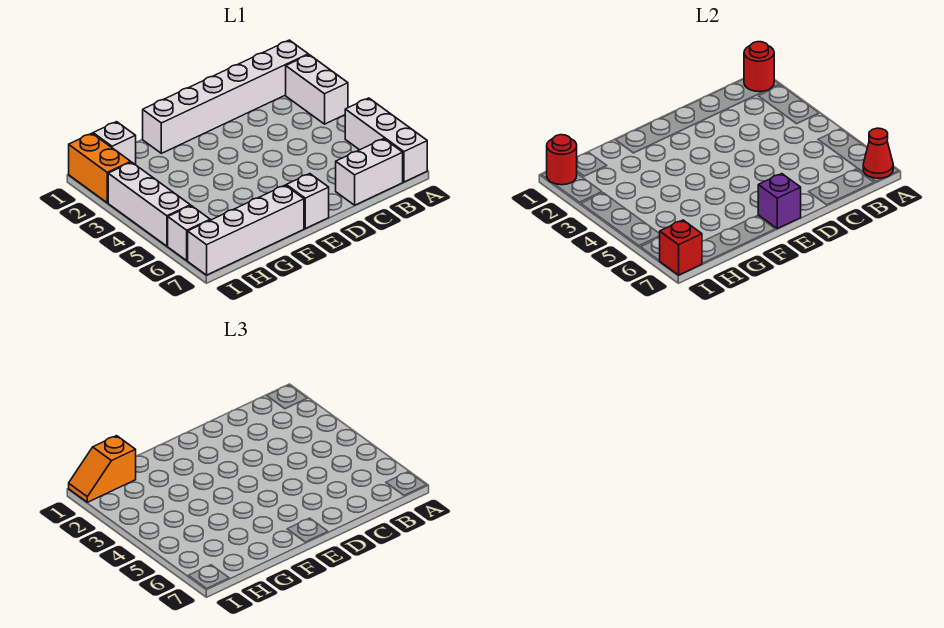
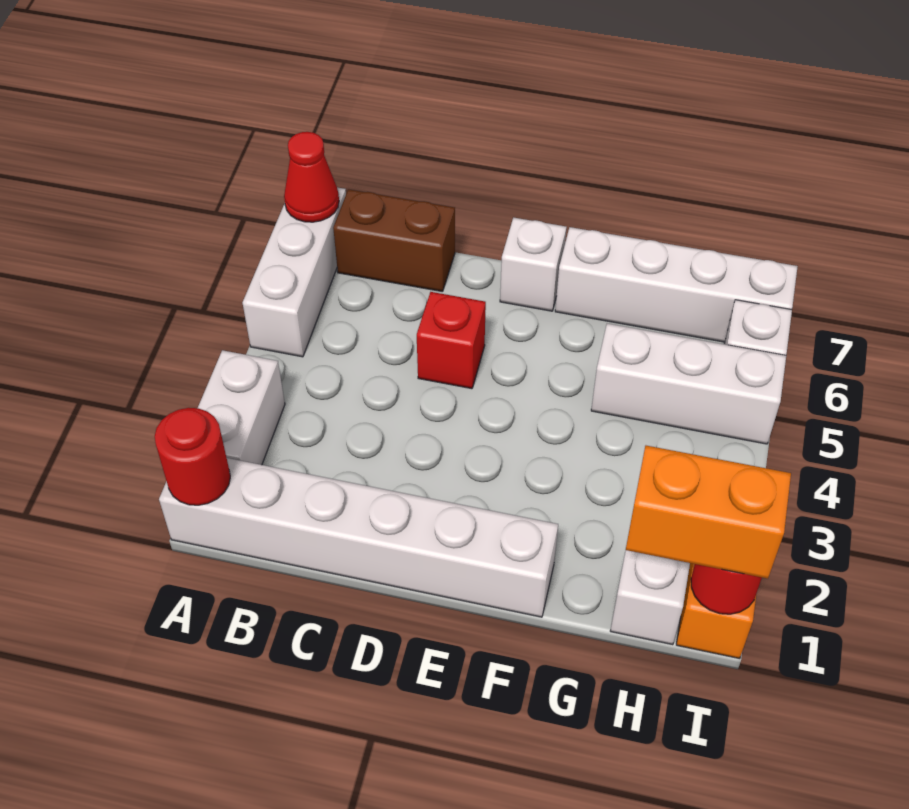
white 1x2 brick [336,139,403,205] -> brown 1x2 brick [333,189,455,292]
purple 1x1 brick [758,174,801,228] -> none
orange 1x2 slope [69,436,136,502] -> orange 1x2 brick [626,446,791,579]
white 1x3 brick [108,162,190,246] -> white 1x3 brick turned to [591,323,786,444]
red 1x1 brick [660,220,702,275] -> red 1x1 brick moved to [417,292,486,389]

